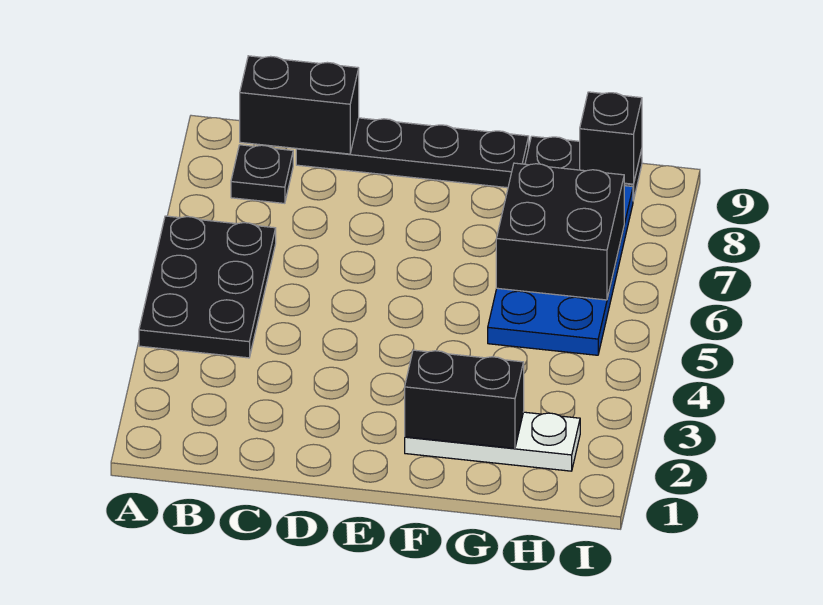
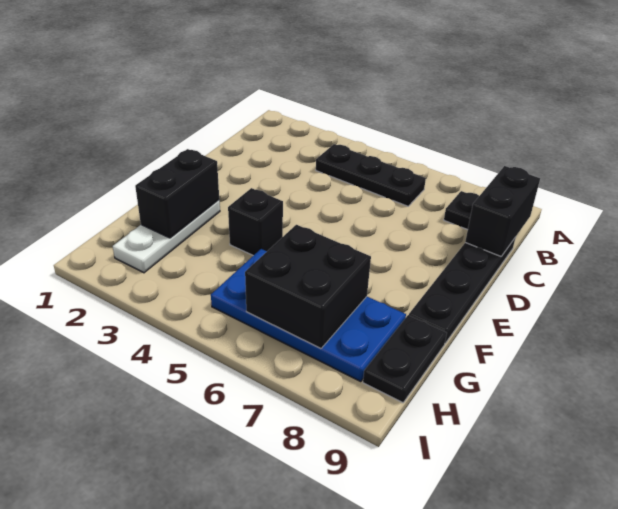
black 2x3 plate [139,216,276,358] -> black 1x3 plate [316,144,426,206]
black 1x1 brick [580,92,642,184] -> black 1x1 brick moved to [228,188,283,256]

